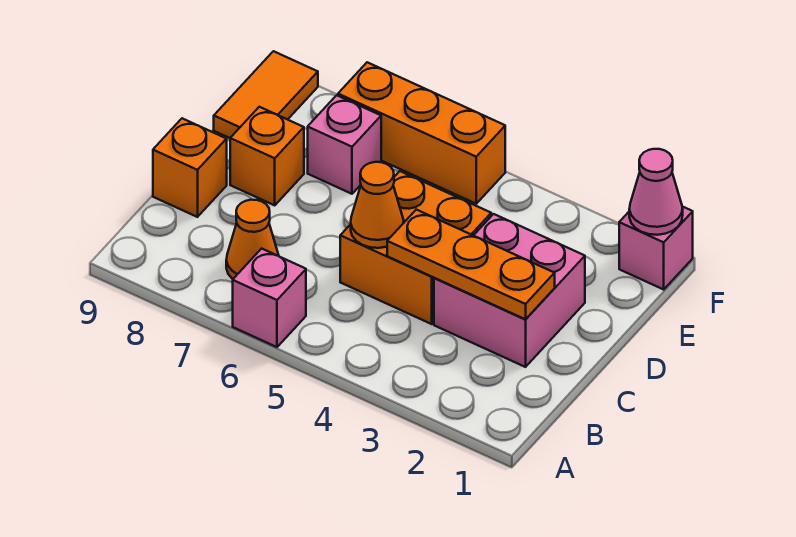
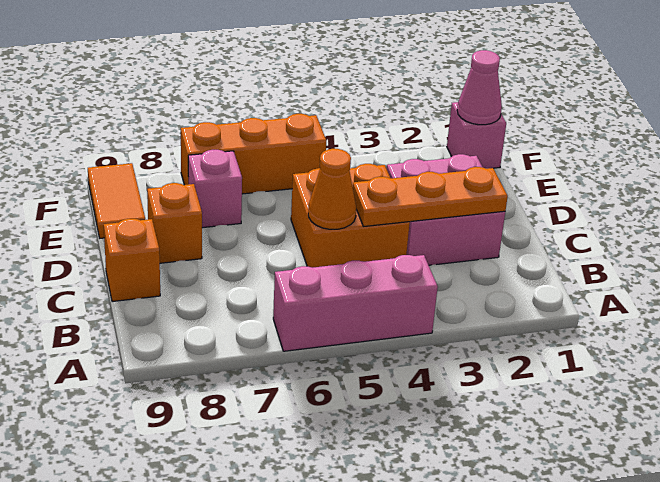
pink 1x1 brick [233,249,306,347] -> pink 1x3 brick [273,255,438,351]
orange 1x1 cone [226,200,279,279] -> none

